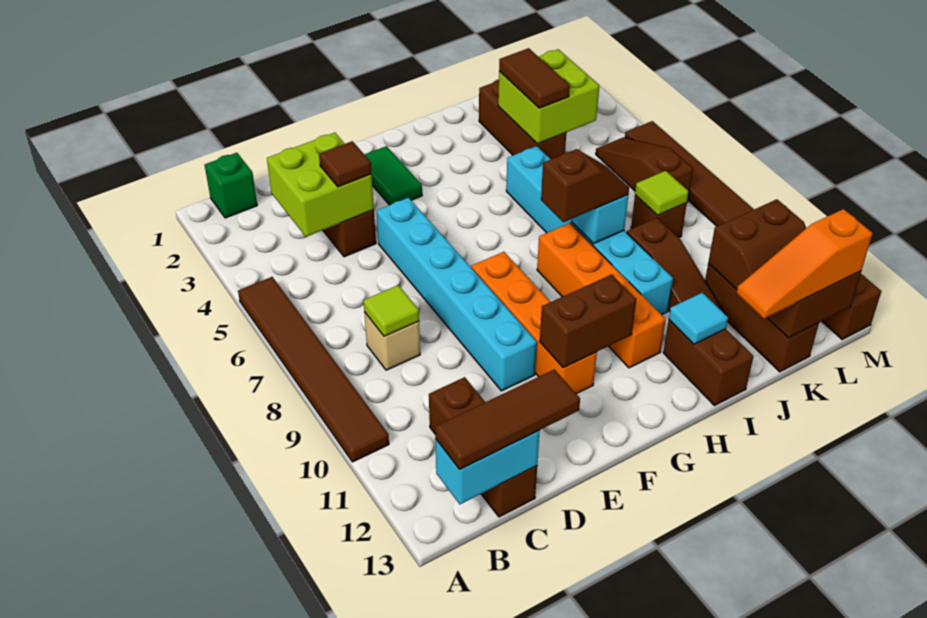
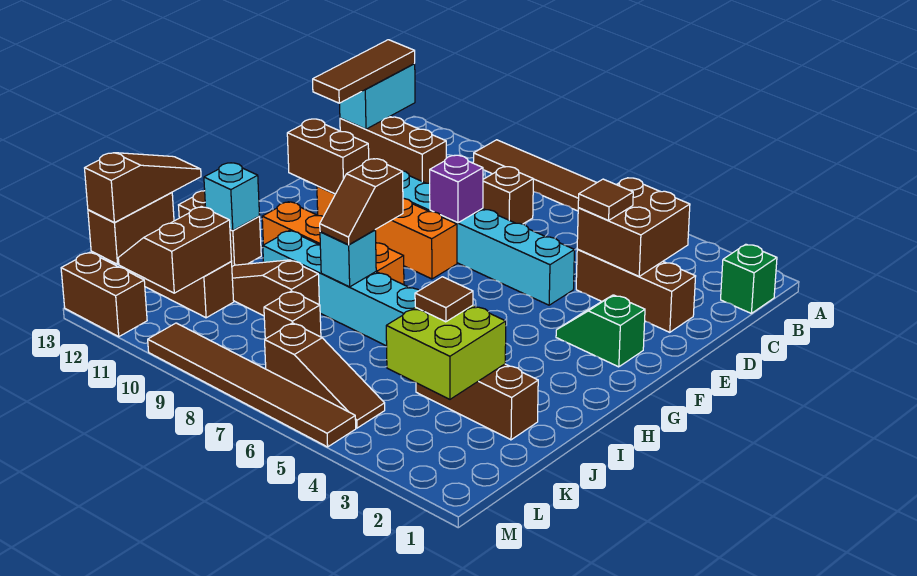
lime 2x2 brick [267,133,374,237] -> brown 2x2 brick [577,178,690,276]
tan 1x1 brick [364,312,420,370] -> brown 1x1 brick [483,167,533,224]
lime 1x1 tile [364,285,419,336] -> none
none -> purple 1x1 brick [430,155,483,223]
green 1x2 tile [365,146,422,205] -> green 1x2 slope [556,295,645,367]
brown 1x2 brick [540,275,636,368] -> brown 1x2 brick turned to [287,119,369,194]
cyan 1x1 tile [669,293,728,344] -> cyan 1x1 brick [204,163,260,230]
brown 1x2 tile [499,48,570,108] -> brown 1x1 tile [415,277,473,322]
orange 1x3 slope [736,209,873,319] -> brown 1x3 slope [85,153,201,223]
lime 1x1 tile [635,171,689,216] -> none

